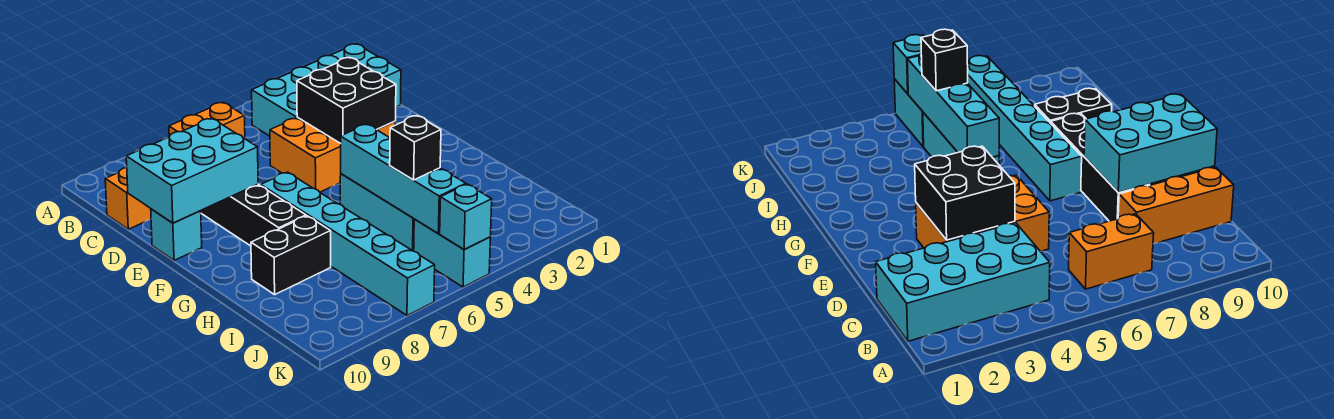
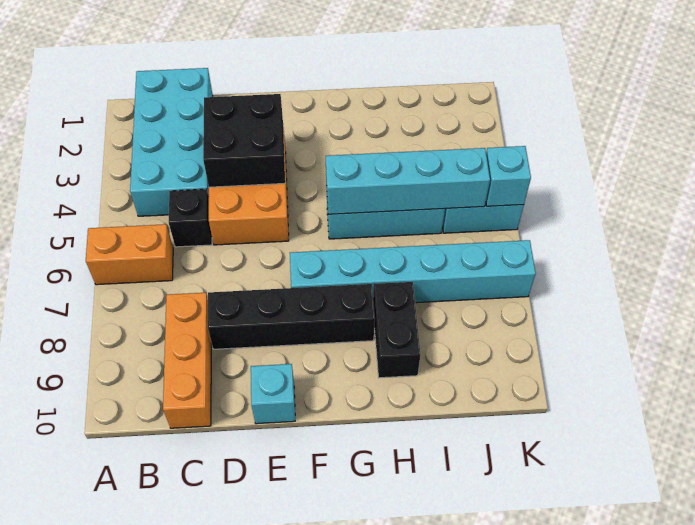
orange 1x2 brick [169,102,245,139] -> orange 1x2 brick turned to [86,224,173,285]
cyan 2x3 brick [126,118,258,223] -> none
black 1x1 brick [390,116,441,180] -> black 1x1 brick moved to [169,189,212,247]

